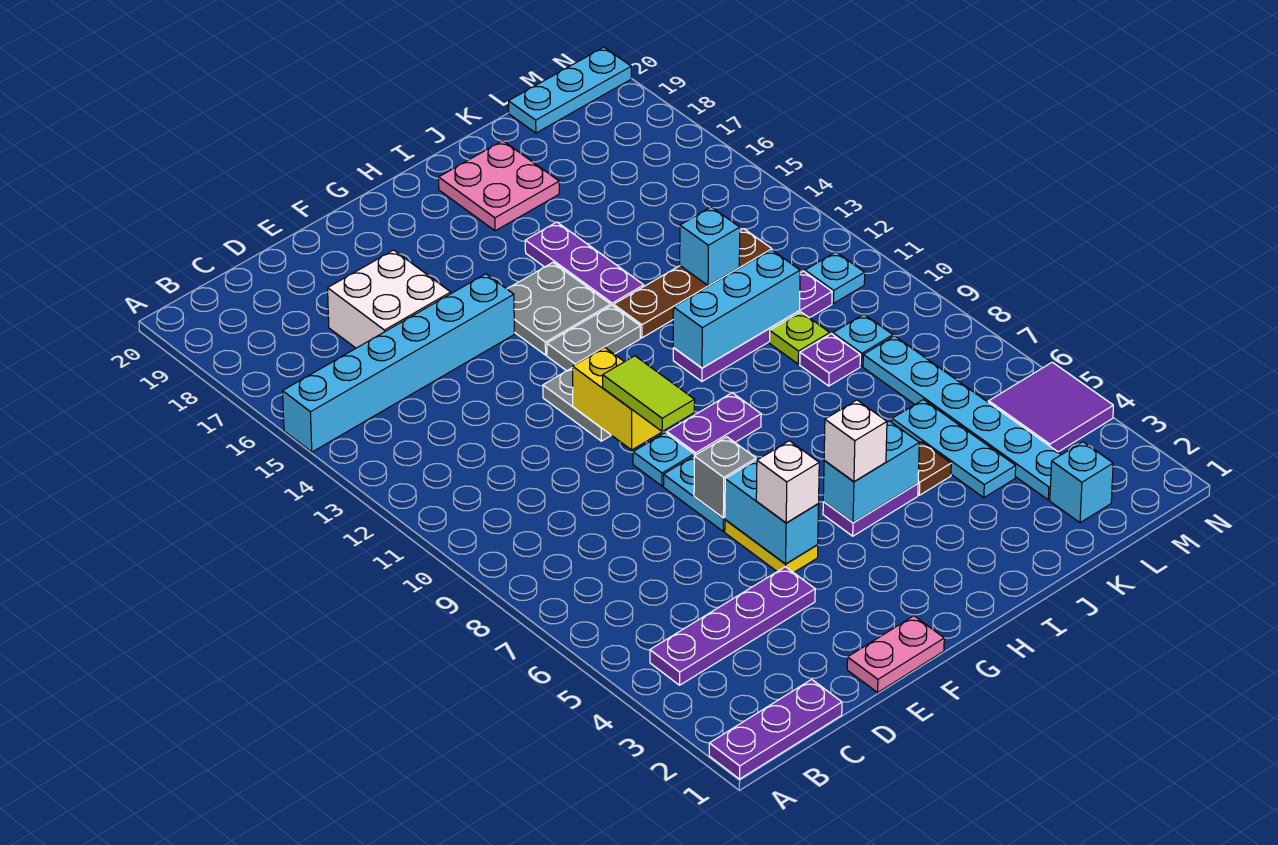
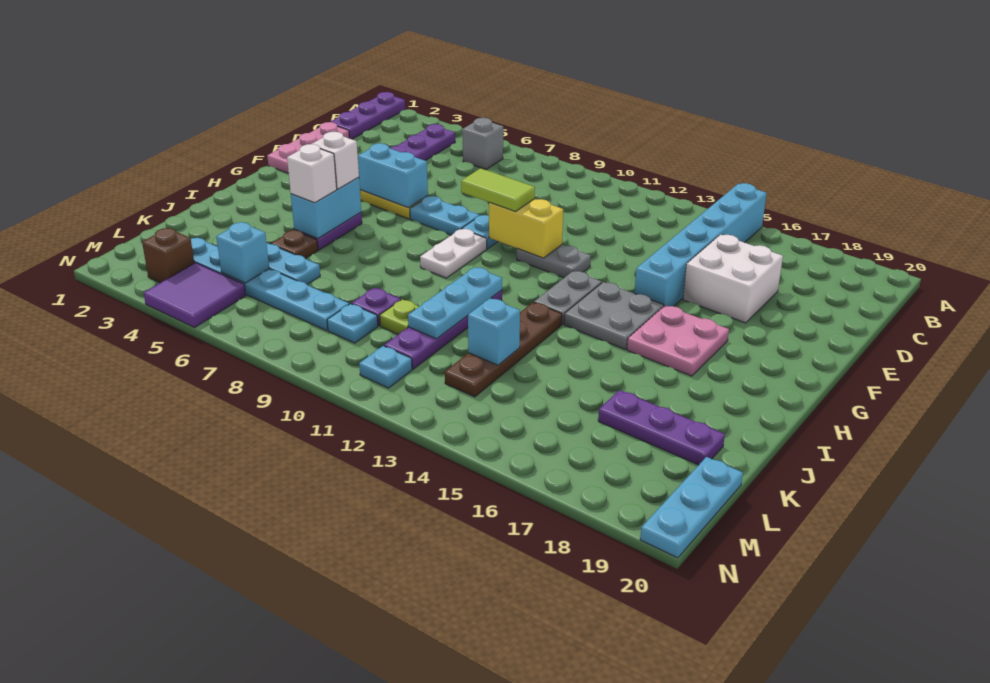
pink 1x2 plate [847,616,944,692] -> pink 1x3 plate [267,122,349,173]
white 1x1 brick [756,441,819,523] -> white 1x1 brick moved to [287,144,337,203]
grey 1x1 brick [694,437,756,518] -> grey 1x1 brick moved to [462,118,503,170]
purple 1x2 plate [667,393,761,456] -> white 1x2 plate [420,229,487,278]
cyan 1x3 brick [673,250,800,368] -> cyan 1x3 plate [408,267,502,339]
purple 1x3 plate [525,222,644,306] -> purple 1x3 plate moved to [598,390,725,465]
pink 2x2 plate [439,141,559,231] -> pink 2x2 plate moved to [627,305,729,376]
cyan 1x1 brick [1050,442,1113,523] -> cyan 1x1 brick moved to [216,222,269,283]
none -> brown 1x1 brick [142,228,194,283]

